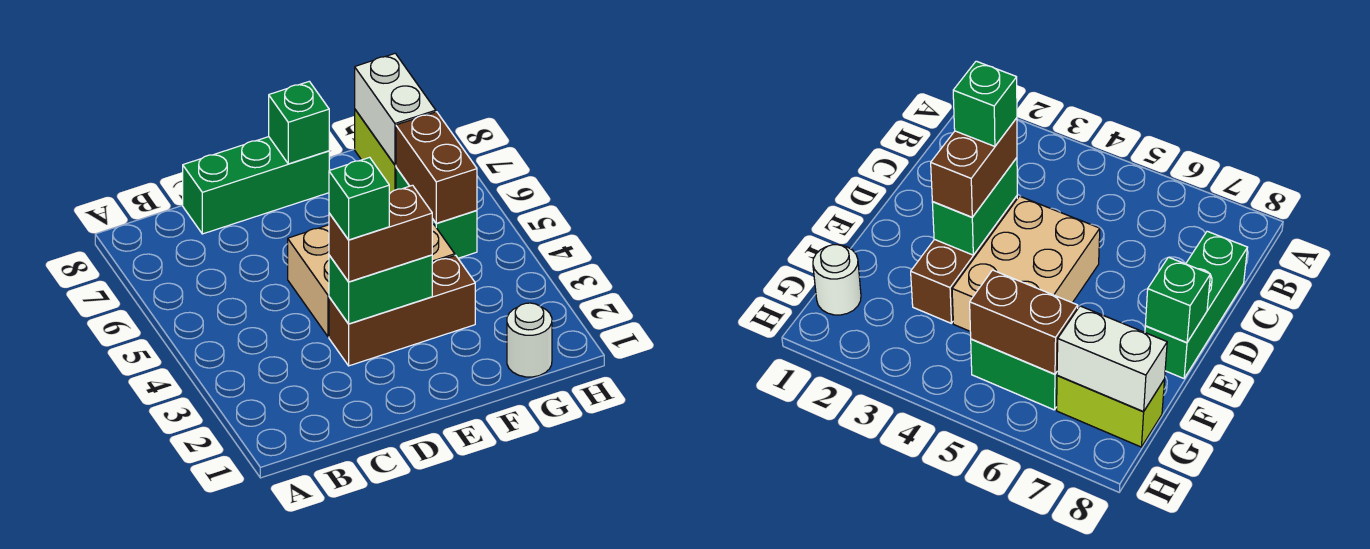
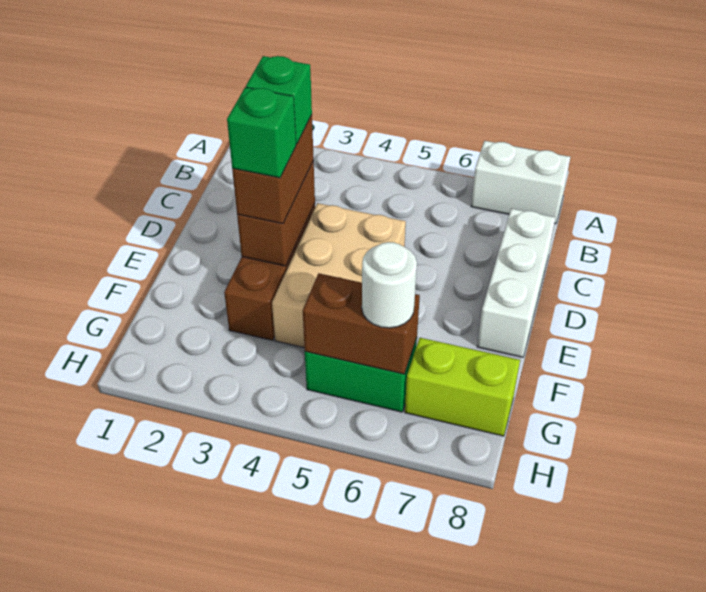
green 1x3 brick [183,137,329,234] -> white 1x3 brick [477,208,555,357]
green 1x2 brick [329,255,432,324] -> brown 1x2 brick [237,161,315,266]
green 1x1 brick [269,81,329,164] -> green 1x1 brick moved to [227,87,296,178]
white 1x1 round brick [507,303,552,377] -> white 1x1 round brick moved to [362,242,417,328]
white 1x2 brick [355,53,436,165] -> white 1x2 brick moved to [471,141,570,224]

